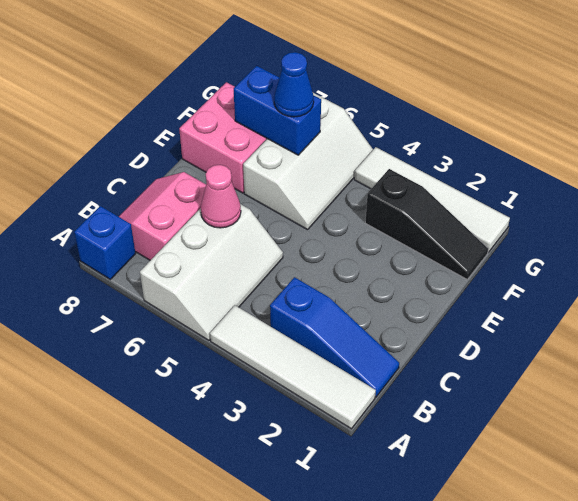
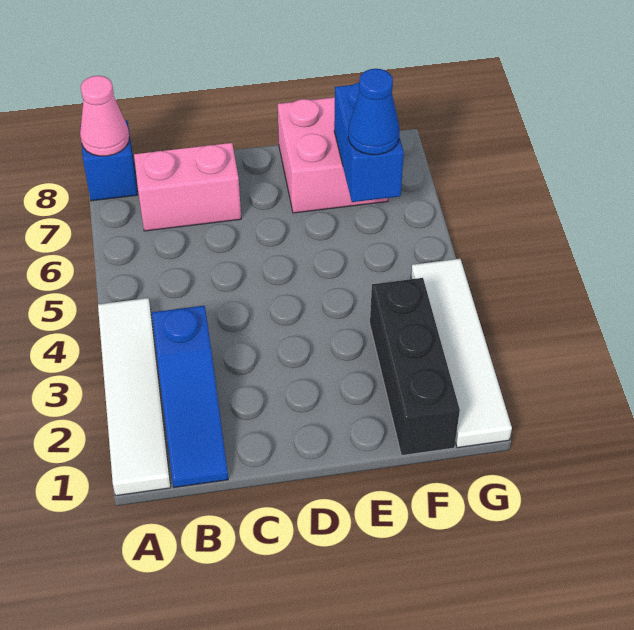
white 2x3 slope [140,204,283,340] -> none
pink 1x1 cone [201,165,241,228] -> pink 1x1 cone moved to [80,76,129,156]
white 2x3 slope [243,93,373,230] -> none
black 1x3 slope [365,169,489,279] -> black 1x3 brick [370,278,460,455]

